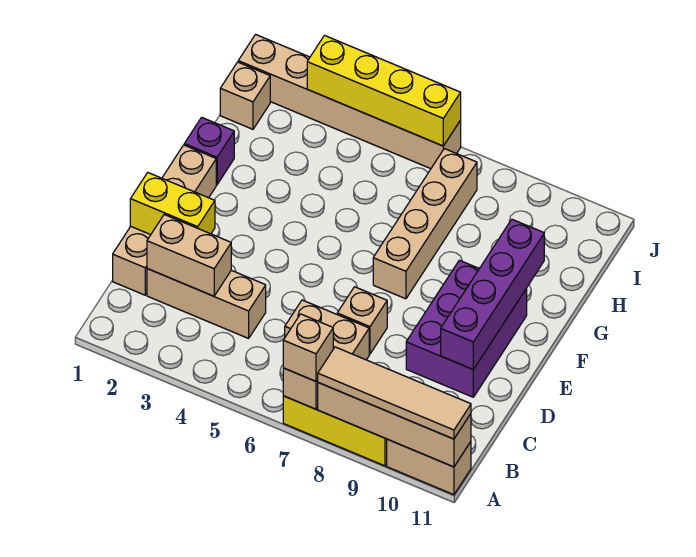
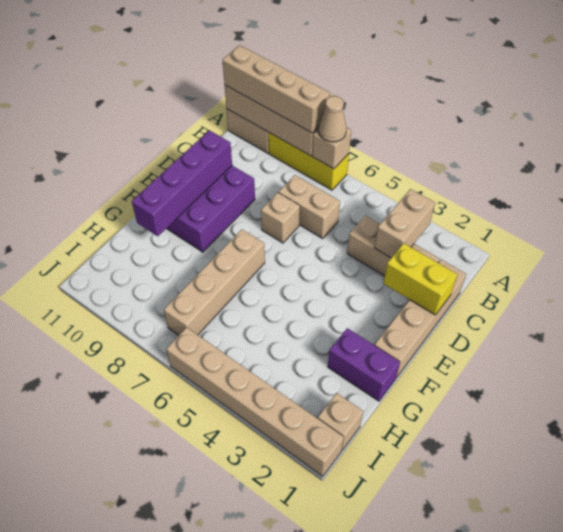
tan 1x1 brick [283,314,333,381] -> tan 1x1 cone [319,96,347,142]
tan 1x4 tile [318,347,471,439] -> tan 1x4 brick [223,45,330,133]
tan 1x2 brick [147,215,231,296] -> tan 1x2 brick turned to [375,189,435,258]
purple 1x1 brick [184,117,234,185] -> purple 1x2 brick [328,328,400,401]
yellow 1x4 brick [307,36,461,146] -> none

